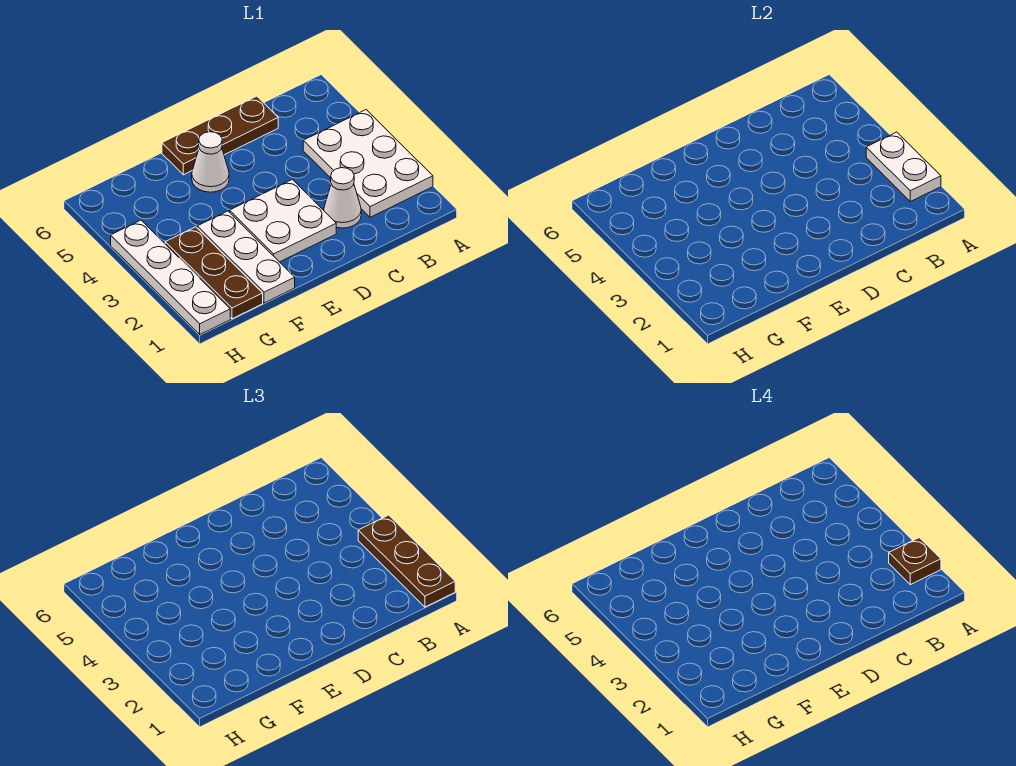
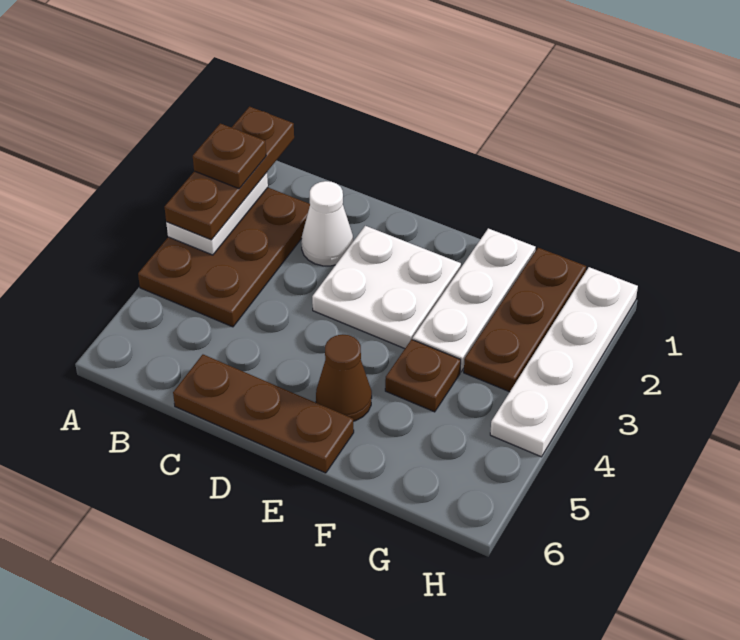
white 2x3 plate [303,110,433,217] -> brown 2x3 plate [138,188,310,327]
white 1x1 cone [192,132,229,192] -> brown 1x1 cone [316,334,372,421]
none -> brown 1x1 plate [385,339,461,412]

